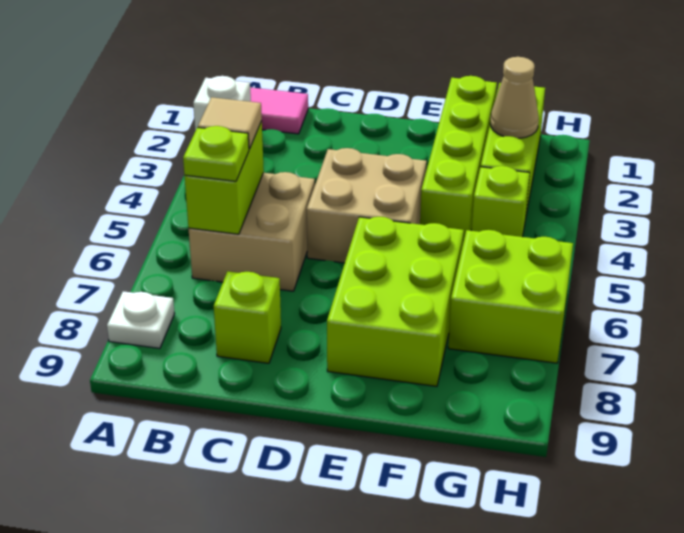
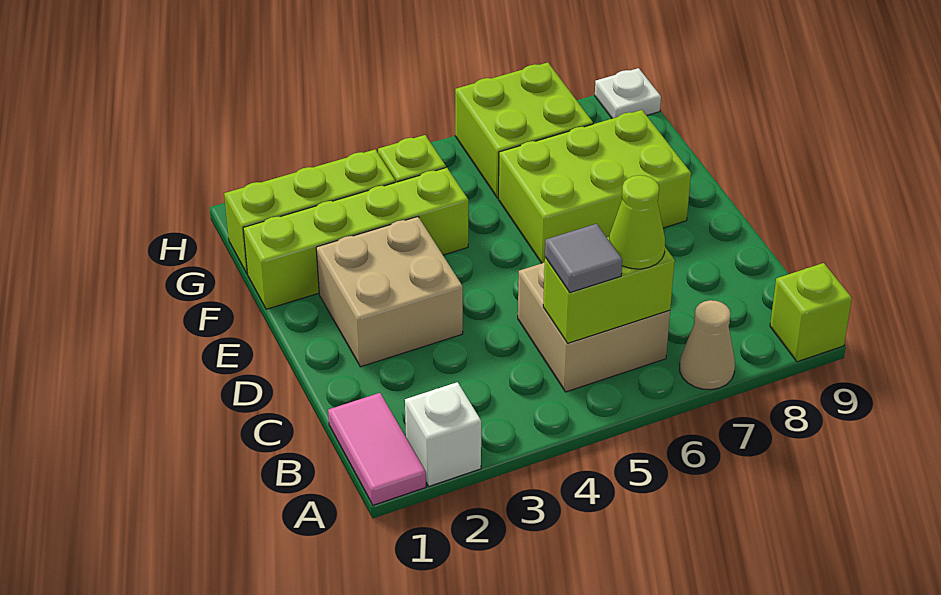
white 1x1 plate [107,291,175,348] -> white 1x1 plate moved to [595,68,661,119]
tan 1x1 tile [198,97,262,149] -> grey 1x1 tile [545,224,622,292]
lime 1x1 plate [183,126,249,181] -> lime 1x1 cone [609,175,665,269]
lime 1x1 brick [214,271,281,363] -> lime 1x1 brick moved to [770,263,852,362]
tan 2x2 brick [307,148,427,263] -> tan 2x2 brick moved to [316,217,463,367]
tan 1x1 cone [490,57,539,138] -> tan 1x1 cone moved to [680,300,735,390]

